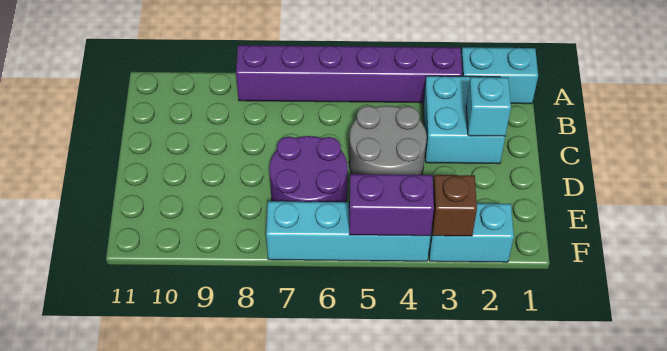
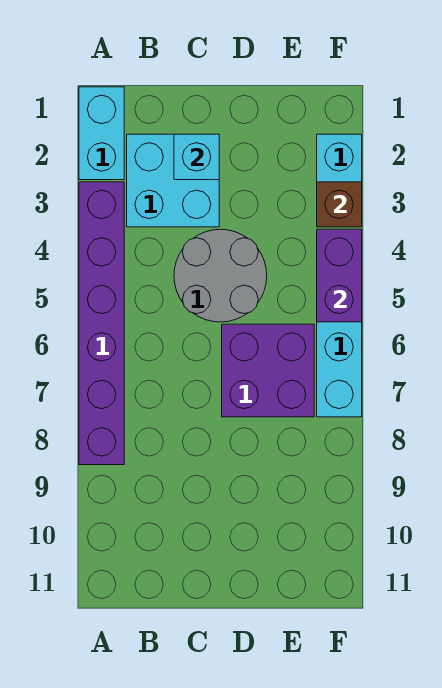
purple 2x2 round brick [269,136,348,202] -> purple 2x2 brick [222,324,314,417]

